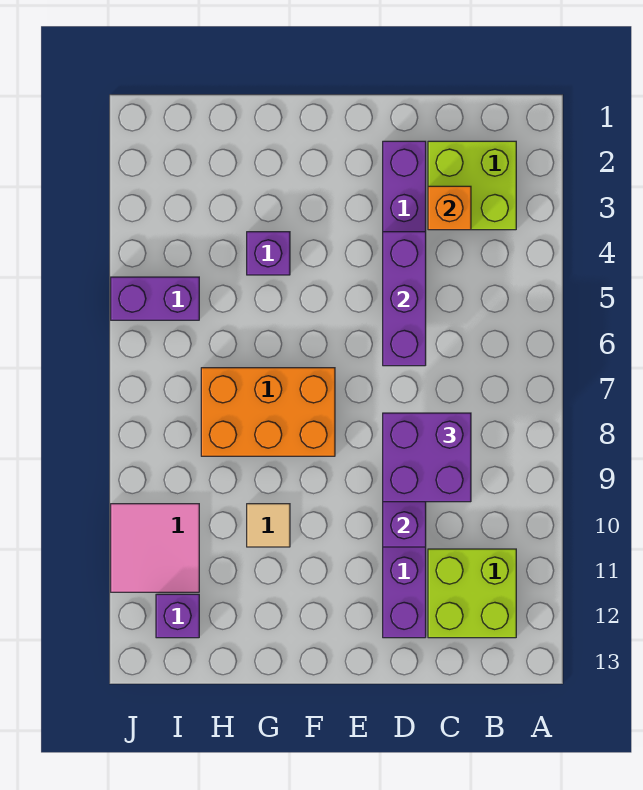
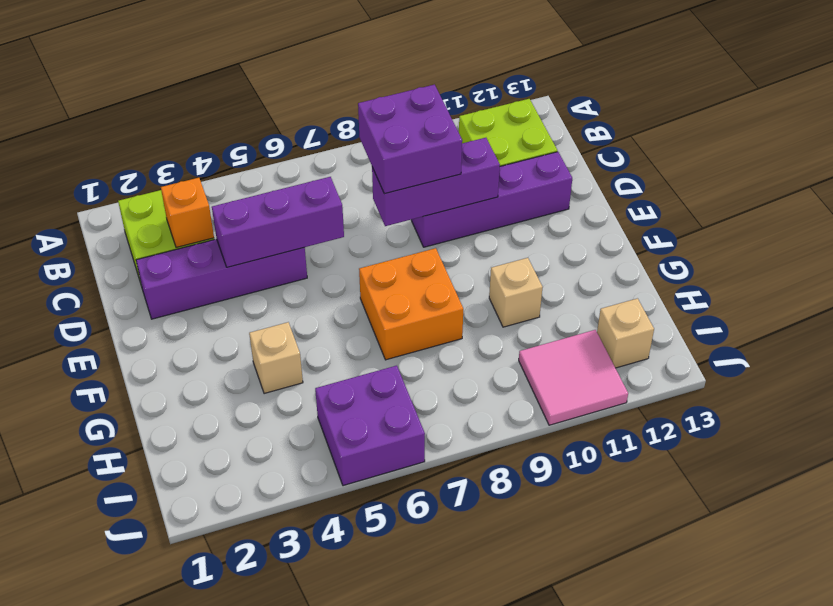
orange 2x3 brick [201,368,335,456] -> orange 2x2 brick [359,248,463,360]
purple 1x1 brick [247,232,290,275] -> tan 1x1 brick [249,322,303,394]
tan 1x1 tile [247,504,290,547] -> tan 1x1 brick [489,258,543,327]
purple 1x2 brick [111,277,199,320] -> purple 2x2 brick [315,366,425,486]
purple 1x1 brick [156,594,199,638] -> tan 1x1 brick [597,298,654,368]

